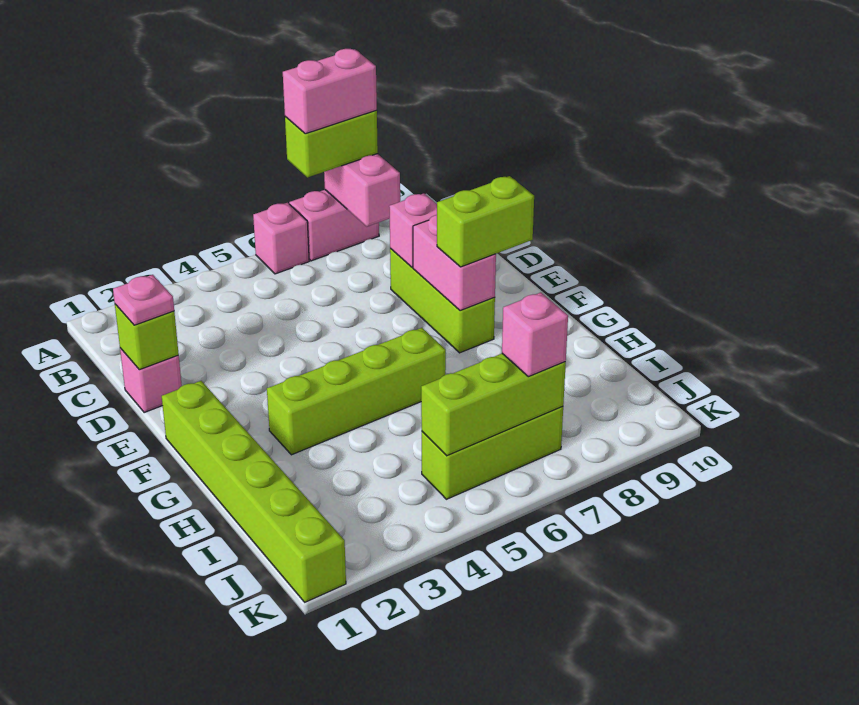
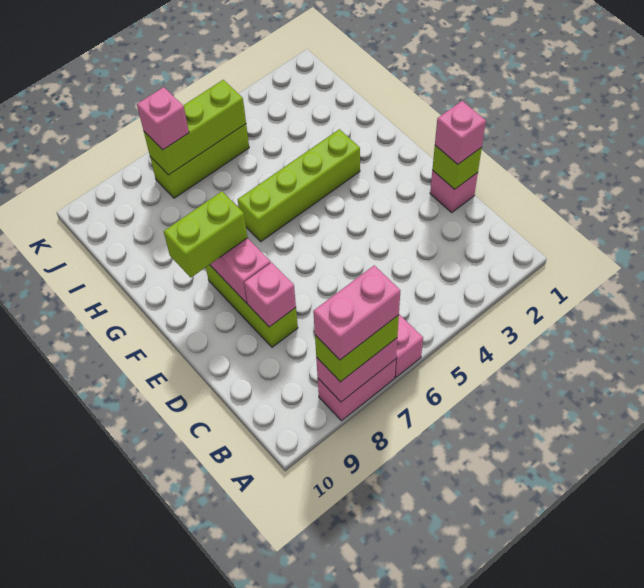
pink 1x2 brick [324,154,400,227] -> pink 1x2 brick turned to [316,338,397,402]
pink 1x1 plate [113,275,174,325] -> pink 1x1 brick [435,101,486,164]
lime 1x6 brick [162,381,346,602] -> none

